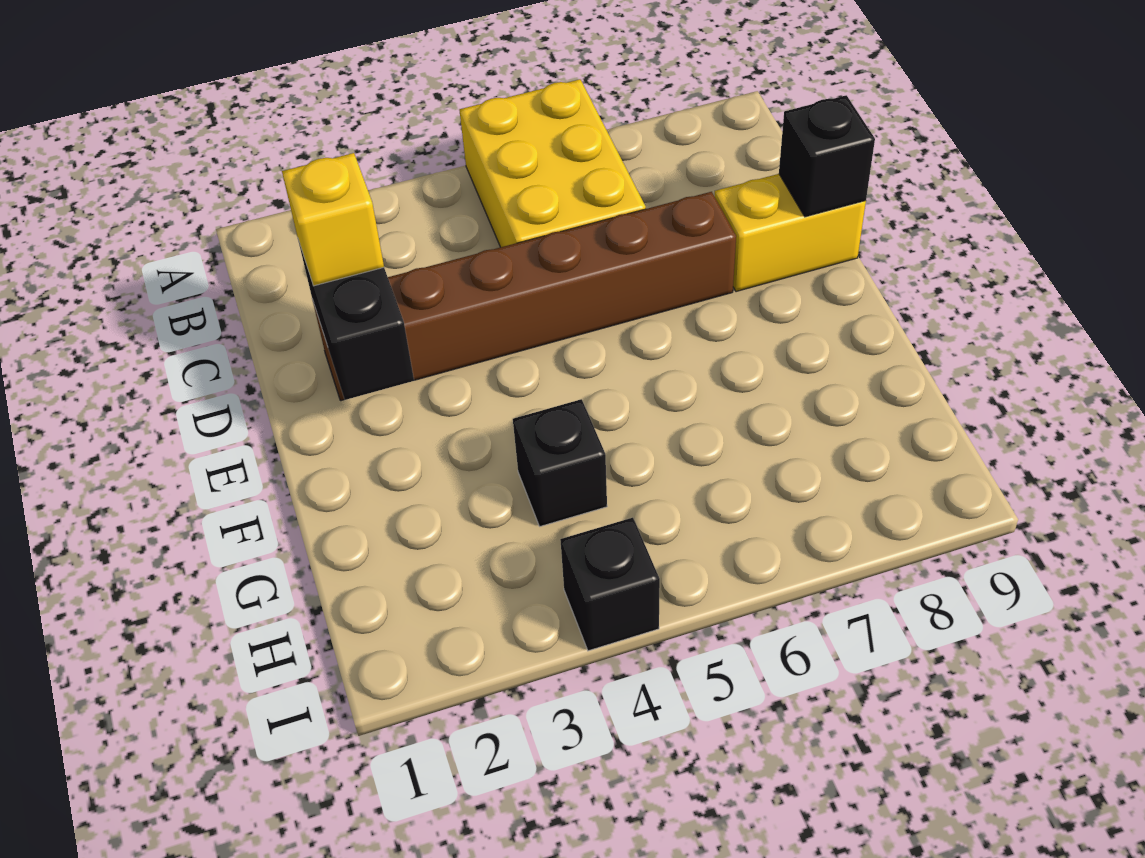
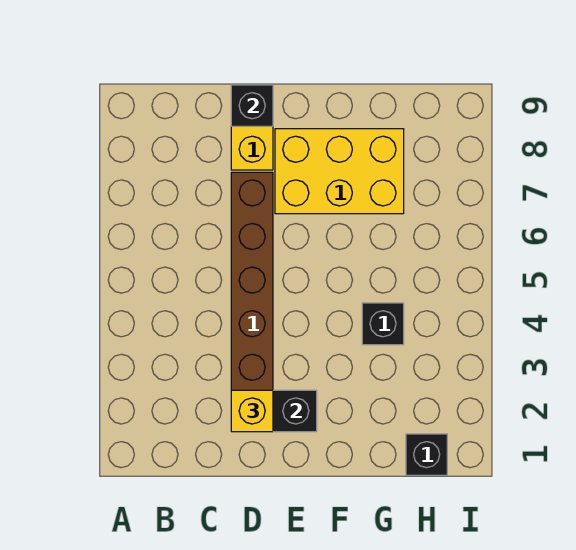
yellow 2x3 brick [459,79,646,247] -> yellow 2x3 brick moved to [275,129,404,214]
black 1x1 brick [560,518,660,651] -> black 1x1 brick moved to [406,434,447,475]

